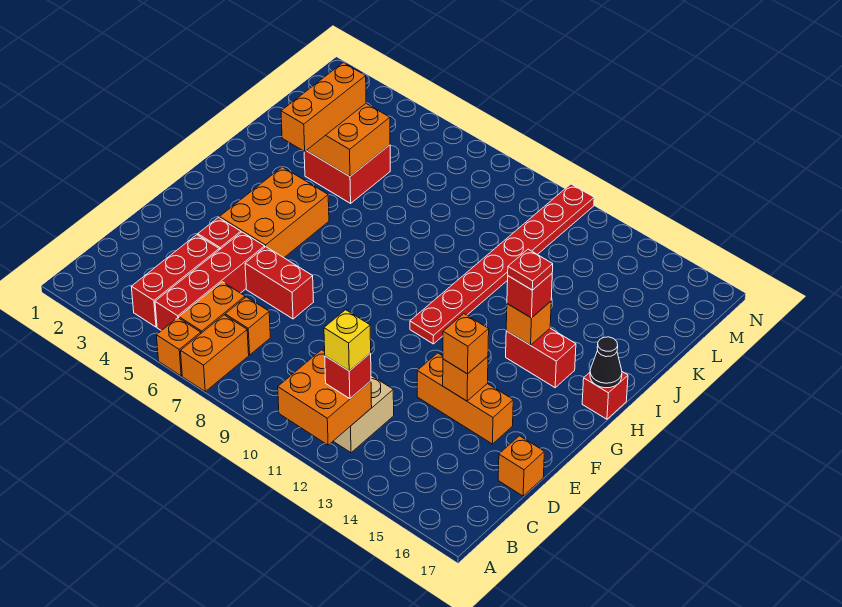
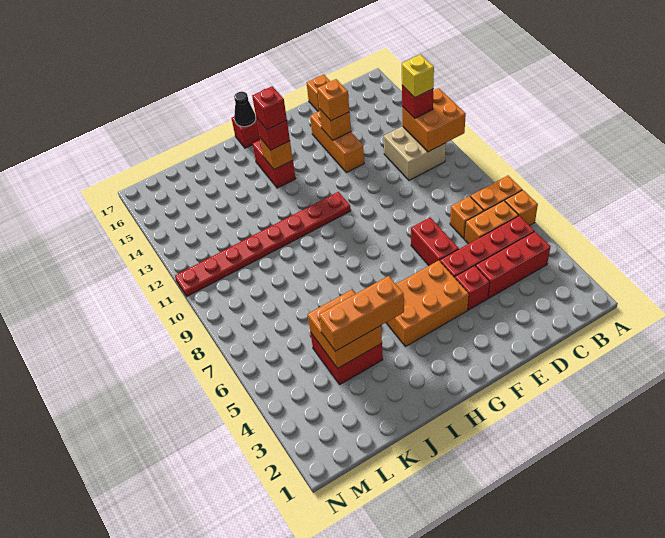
red 1x1 plate [508,249,553,290] -> red 1x1 brick [252,86,287,130]

